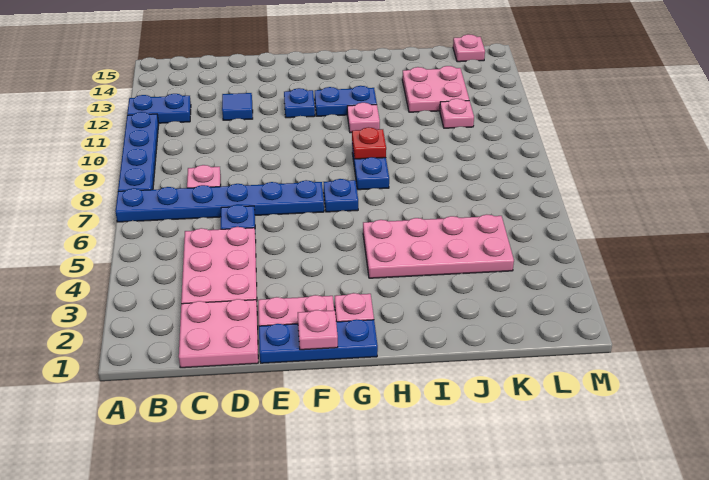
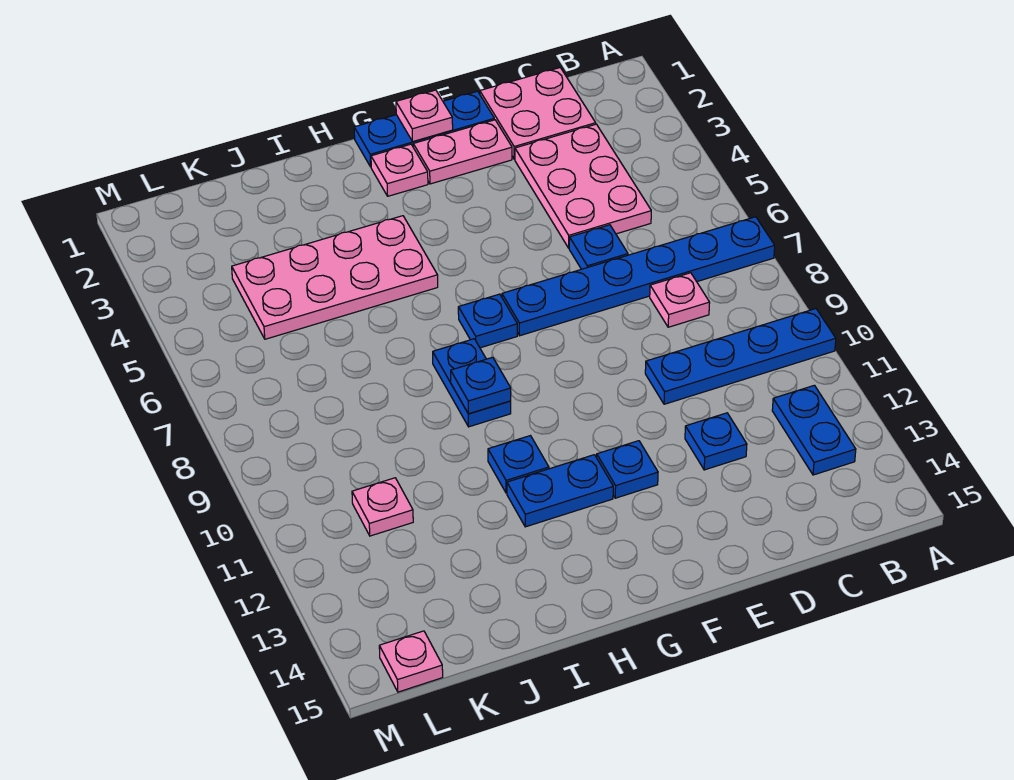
blue 1x4 plate [118,112,159,191] -> blue 1x4 plate turned to [645,309,836,404]
blue 1x2 plate [127,94,191,123] -> blue 1x2 plate turned to [772,385,856,475]
blue 1x1 tile [222,93,253,120] -> blue 1x1 plate [685,413,747,470]
red 1x1 plate [352,127,386,159] -> blue 1x1 plate [451,357,511,414]
pink 1x1 plate [347,103,380,133] -> blue 1x1 plate [488,436,549,493]
pink 2x2 plate [402,66,469,112] -> none

